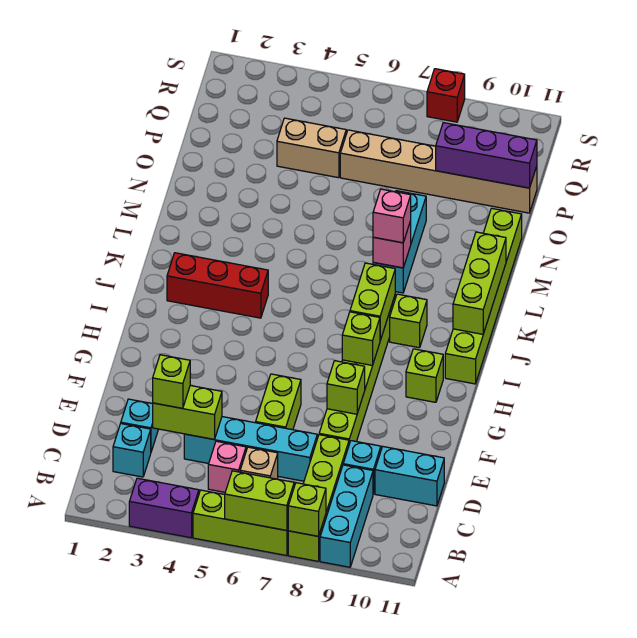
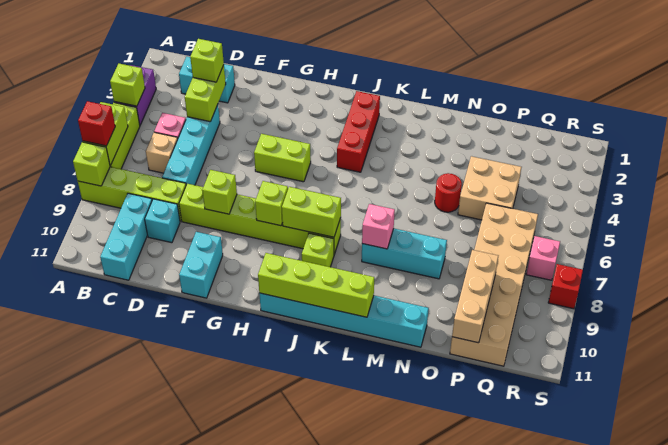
none -> red 1x1 brick [78,101,115,146]
cyan 1x3 brick [320,465,373,567] -> cyan 1x3 brick turned to [100,193,152,280]
cyan 1x2 brick [375,447,444,506] -> cyan 1x2 brick moved to [179,232,223,298]
lime 1x2 brick [256,374,301,430] -> lime 1x2 brick moved to [254,134,311,182]
lime 1x1 brick [406,349,443,402] -> lime 1x1 brick moved to [110,63,145,106]
lime 1x6 brick [445,208,522,384] -> cyan 1x6 brick [259,293,429,347]
lime 1x3 brick [453,232,506,334] -> lime 1x4 brick [258,253,374,317]
pink 1x1 brick [373,189,411,243] -> pink 1x1 brick moved to [526,236,560,280]
none -> red 1x1 round brick [435,173,462,212]
tan 1x2 brick [277,118,346,178] -> tan 2x2 brick [458,156,521,220]
tan 1x6 brick [340,130,537,213] -> tan 2x6 brick [450,203,538,366]
purple 1x3 brick [436,123,537,188] -> tan 1x3 brick [452,250,498,343]

